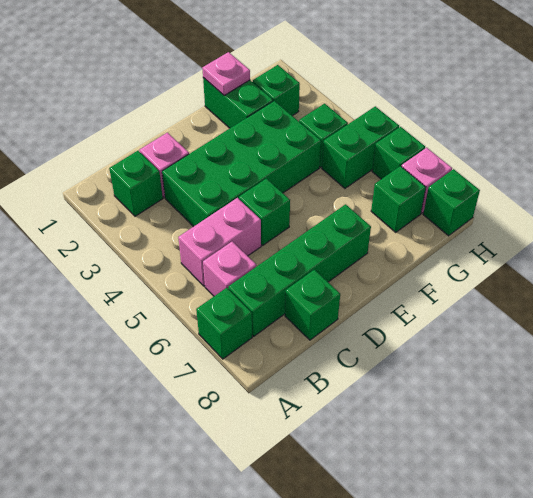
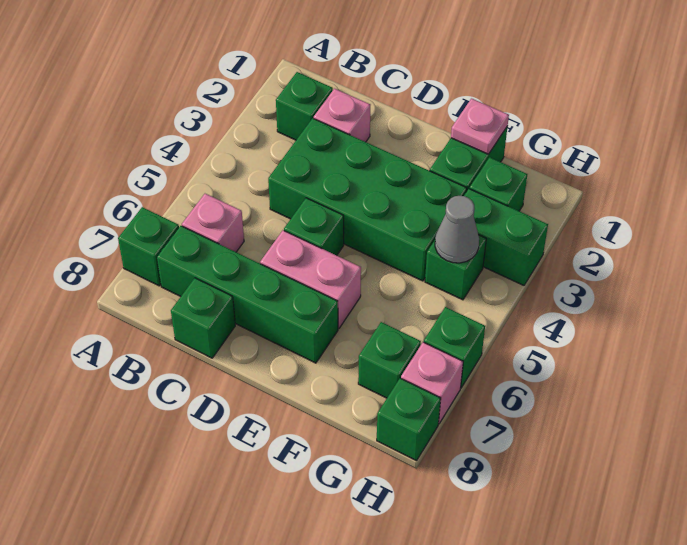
pink 1x2 brick [178,198,261,286] -> pink 1x2 brick moved to [260,230,361,329]
none -> grey 1x1 cone [435,196,479,263]
green 1x2 brick [322,106,399,188] -> green 1x2 brick moved to [464,189,548,285]

